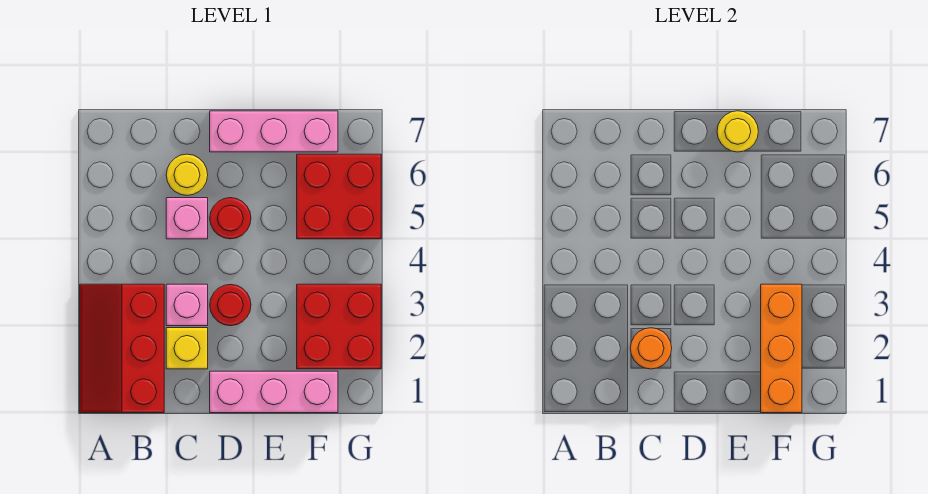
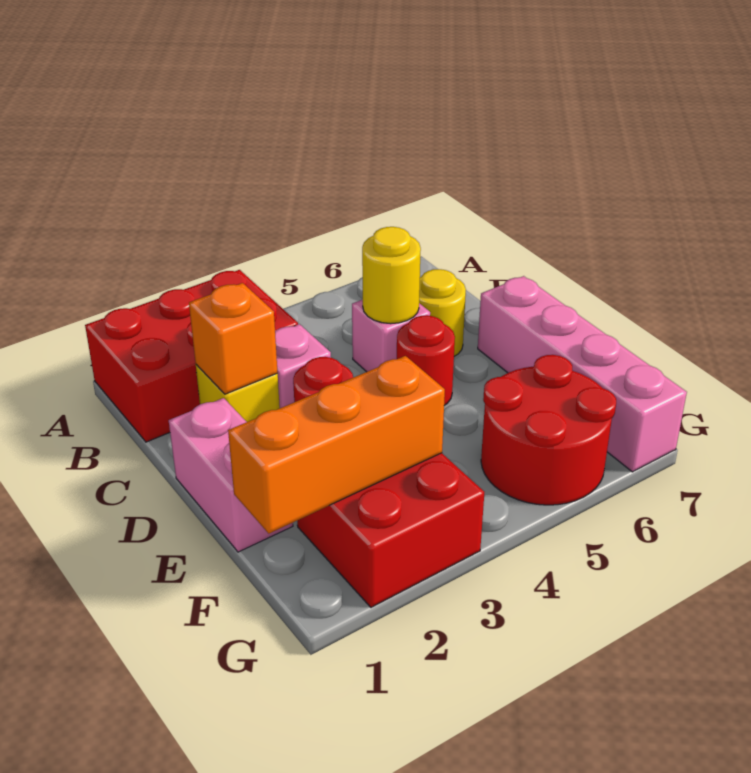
red 2x3 slope [80,284,164,413] -> red 2x3 brick [85,270,298,442]
orange 1x1 round brick [630,328,672,369] -> orange 1x1 brick [189,283,278,394]
pink 1x3 brick [210,371,338,413] -> pink 1x2 brick [169,398,293,552]
pink 1x3 brick [210,111,338,152] -> pink 1x4 brick [478,276,687,472]
yellow 1x1 round brick [717,111,758,152] -> yellow 1x1 round brick moved to [362,227,421,324]
red 2x2 brick [297,154,381,239] -> red 2x2 round brick [481,355,616,505]

